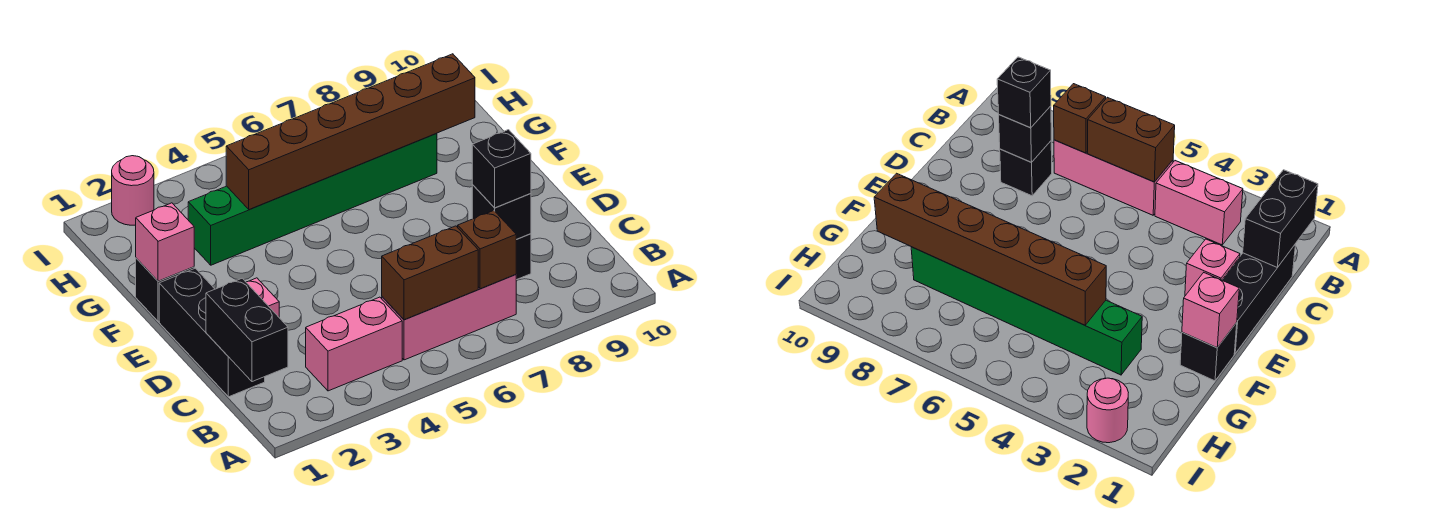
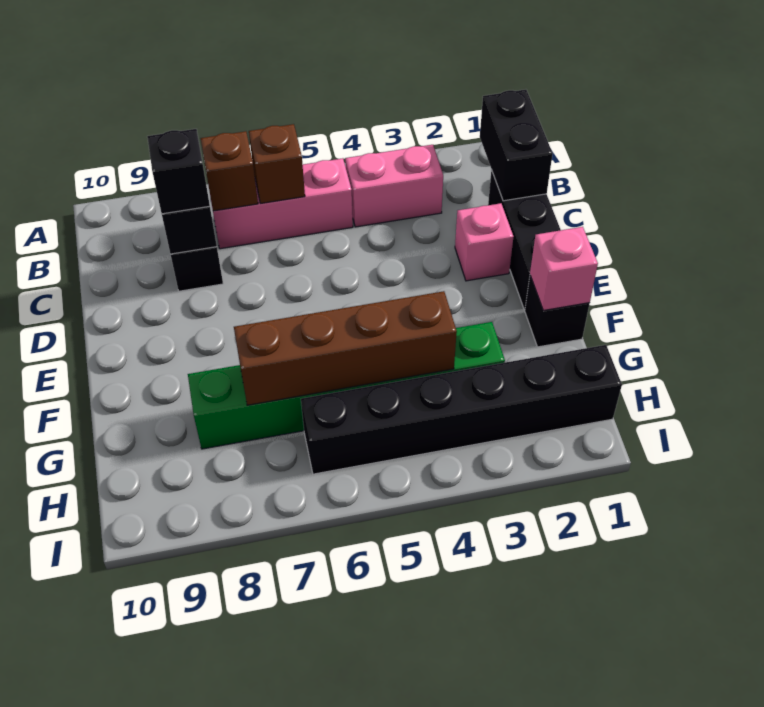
brown 1x2 brick [382,226,478,320] -> brown 1x1 brick [249,124,305,203]
brown 1x6 brick [226,54,475,209] -> brown 1x4 brick [234,291,457,405]
none -> black 1x6 brick [301,345,622,474]
pink 1x1 round brick [112,156,154,225] -> none

